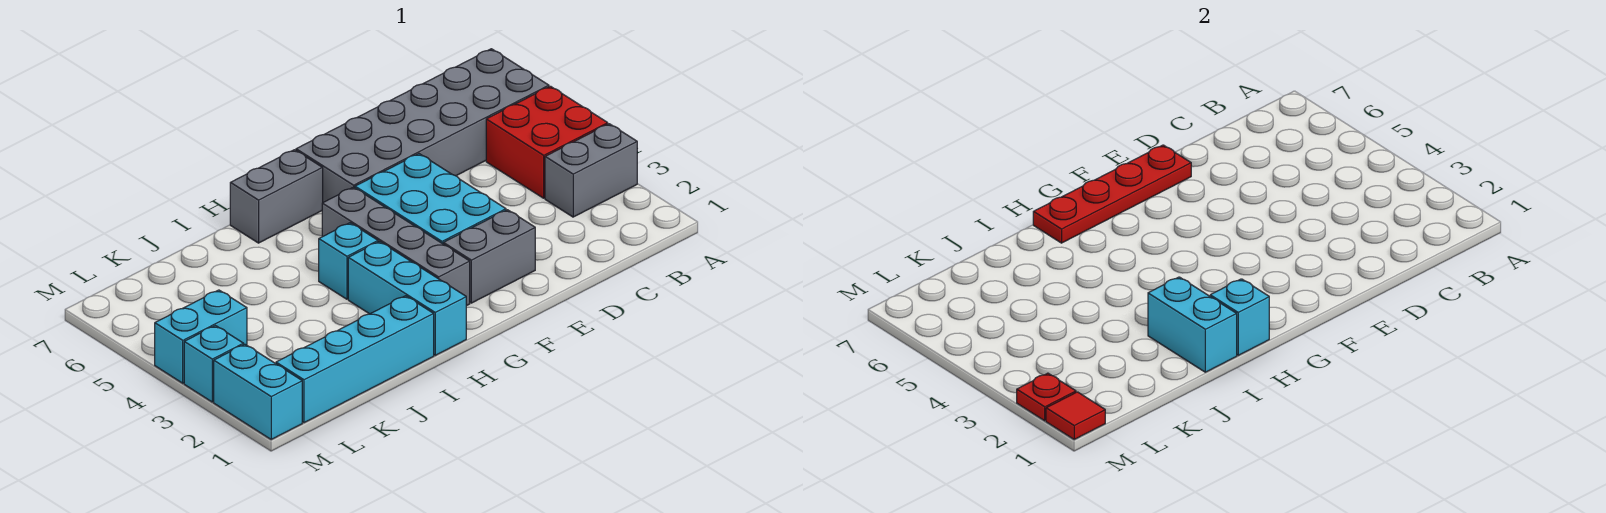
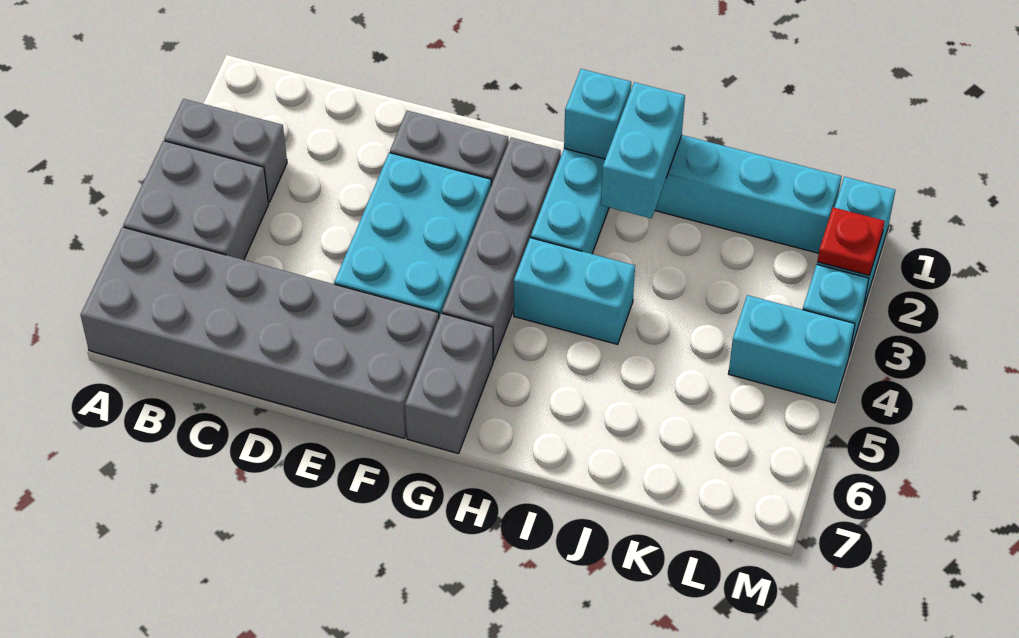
red 2x2 brick [486,86,608,198] -> grey 2x2 brick [123,141,268,260]
red 1x4 plate [1033,145,1191,243] -> none
grey 1x2 brick [230,150,323,243] -> grey 1x2 brick turned to [405,313,493,454]
cyan 1x1 brick [319,223,378,299] -> cyan 1x2 brick [514,238,635,344]
red 1x1 tile [1046,392,1105,439] -> none

